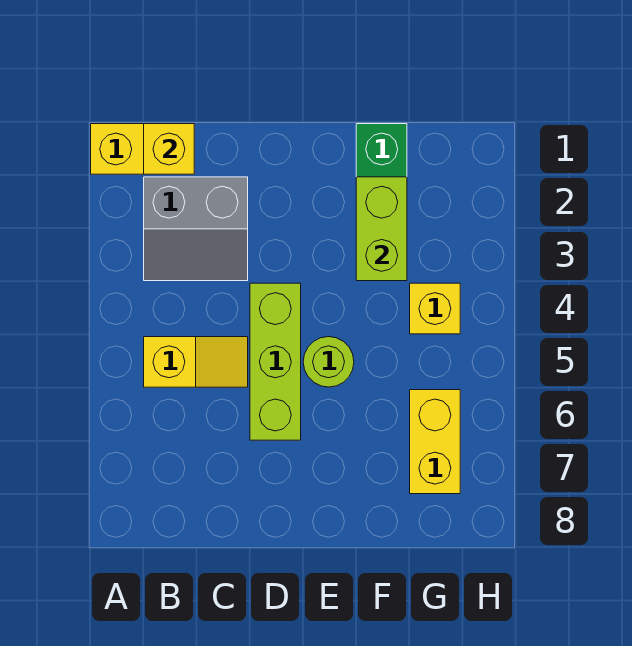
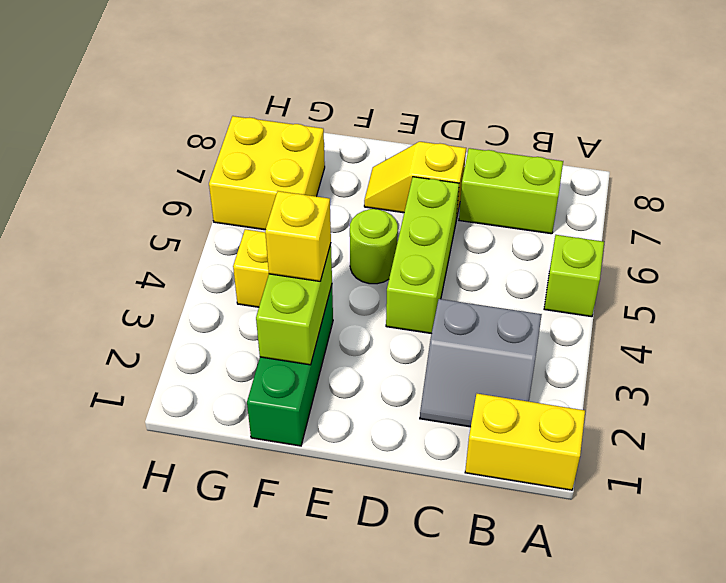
none -> lime 1x1 brick [544,235,604,317]
yellow 1x1 brick [144,124,194,174] -> yellow 1x1 brick moved to [265,191,331,281]
grey 2x2 slope [144,177,248,281] -> grey 2x2 slope turned to [420,299,542,427]
yellow 1x2 slope [144,337,248,387] -> yellow 1x2 slope moved to [364,142,466,220]
none -> lime 1x2 brick [459,148,563,234]
yellow 1x2 brick [410,390,460,494] -> yellow 2x2 brick [209,116,325,230]

